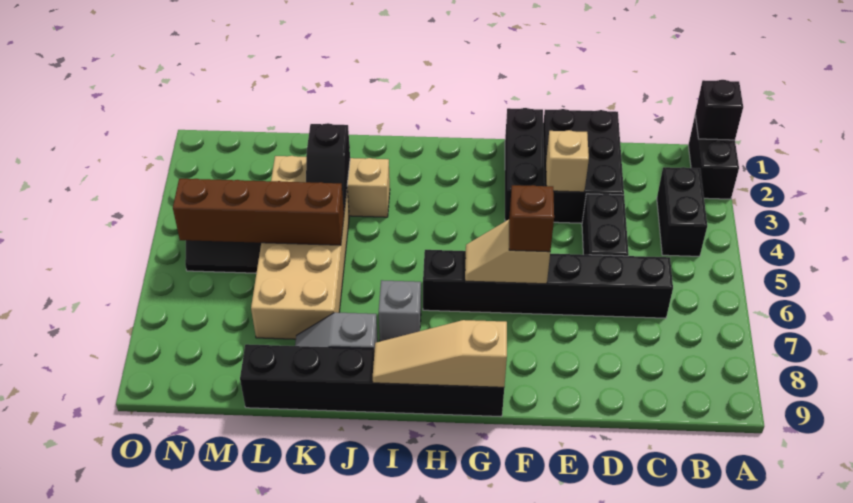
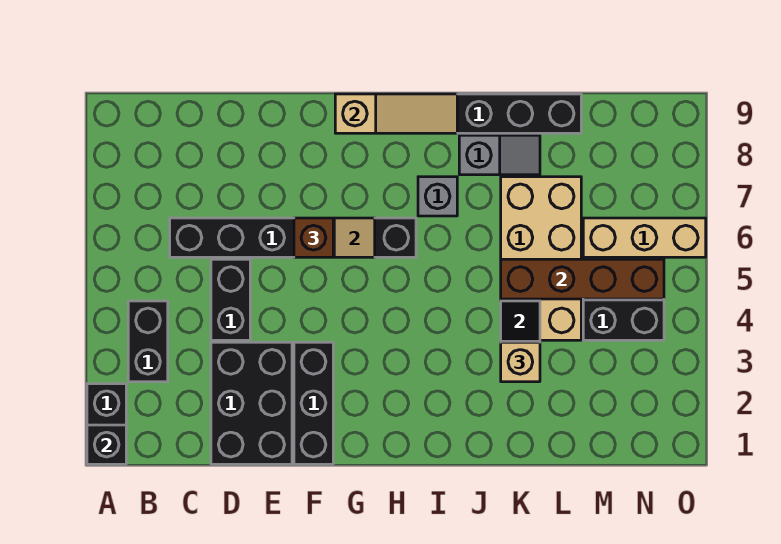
tan 1x1 brick [546,130,589,192] -> tan 1x1 brick moved to [501,342,540,382]
tan 1x3 brick [271,156,390,217] -> tan 1x3 brick moved to [583,218,706,257]

